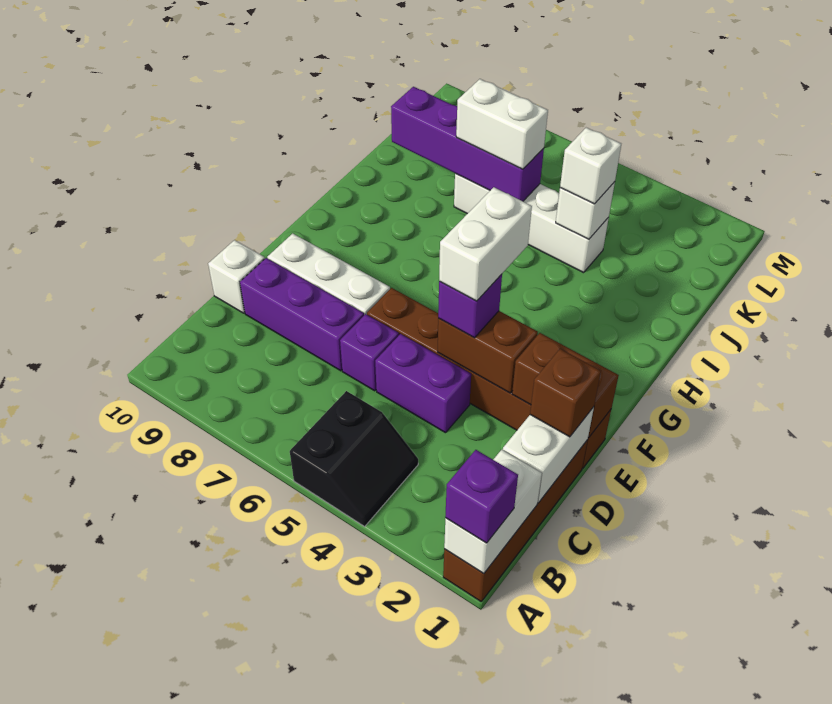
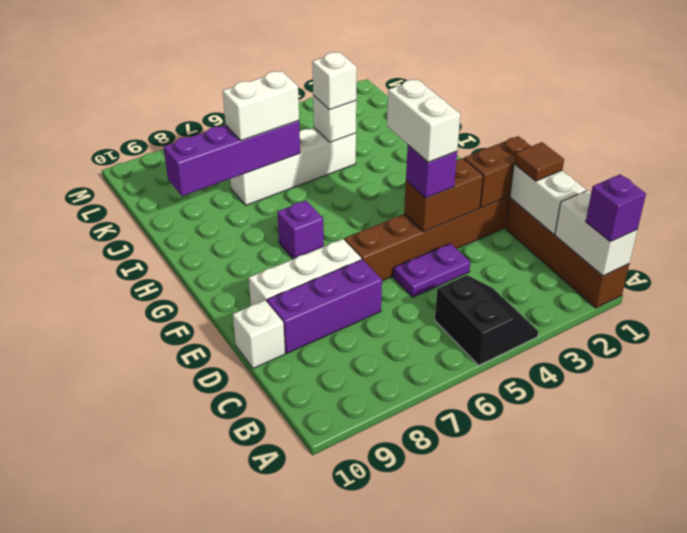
brown 1x1 brick [530,349,601,437] -> brown 1x1 tile [514,142,564,181]
purple 1x2 brick [375,334,471,433] -> purple 1x2 plate [393,243,470,297]
purple 1x1 brick [340,314,399,391] -> purple 1x1 brick moved to [277,200,324,259]

